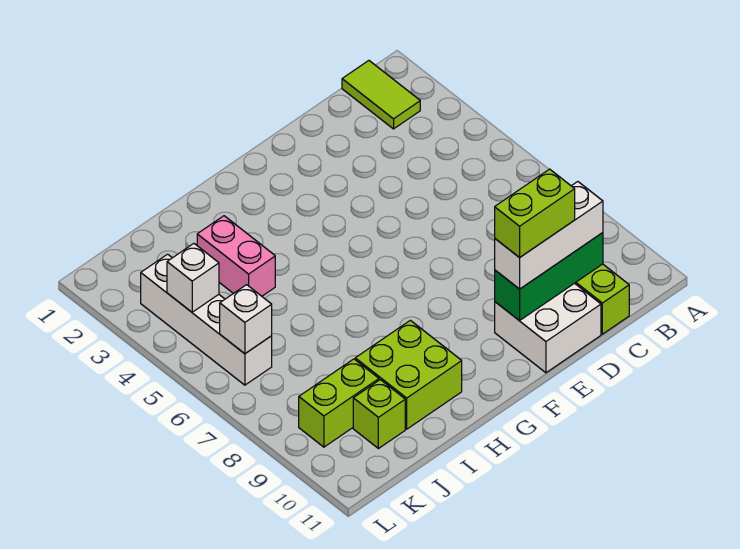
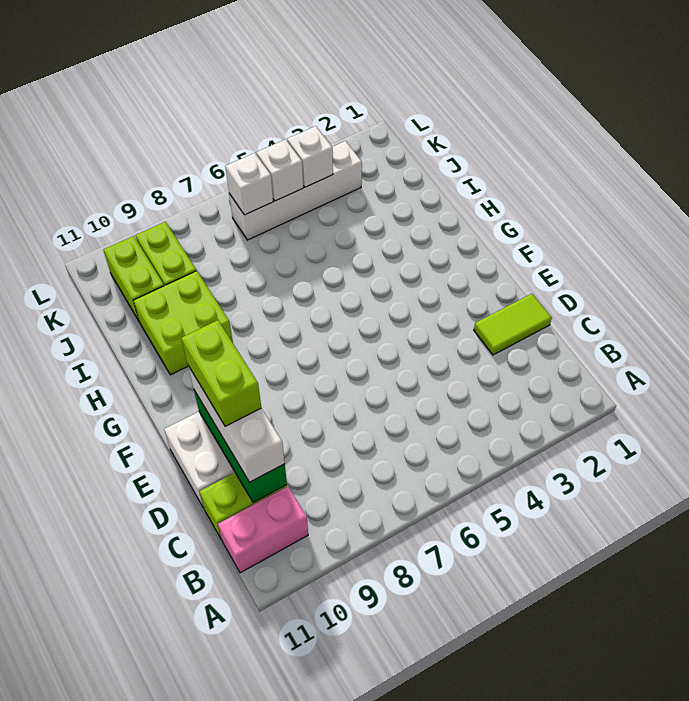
lime 1x2 tile [342,61,420,129] -> lime 1x2 tile moved to [474,294,552,355]
pink 1x2 brick [197,216,275,296] -> pink 1x2 brick moved to [218,486,308,573]
lime 1x1 brick [353,380,405,449] -> lime 1x2 brick [104,236,164,321]
none -> white 1x1 brick [257,139,303,201]

